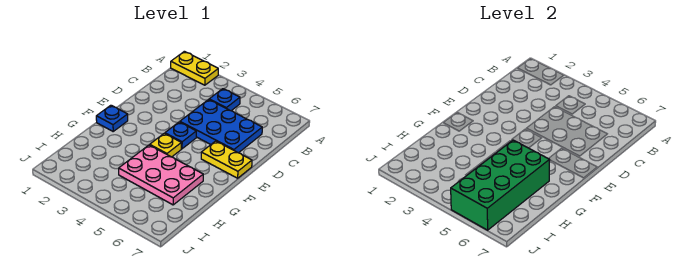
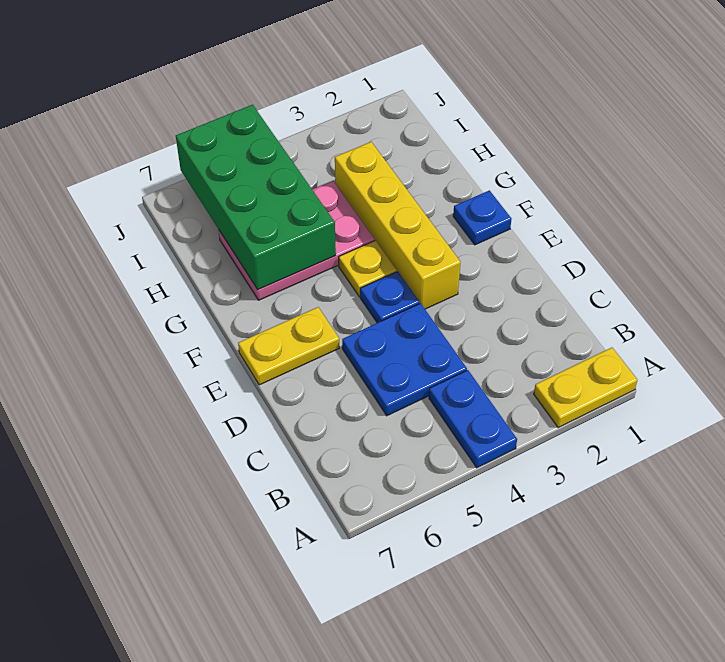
blue 1x1 plate [209,89,240,111] -> blue 1x2 plate [429,370,517,468]
blue 2x3 plate [180,100,262,153] -> blue 2x2 plate [342,303,467,416]
none -> yellow 1x4 brick [335,142,461,309]

